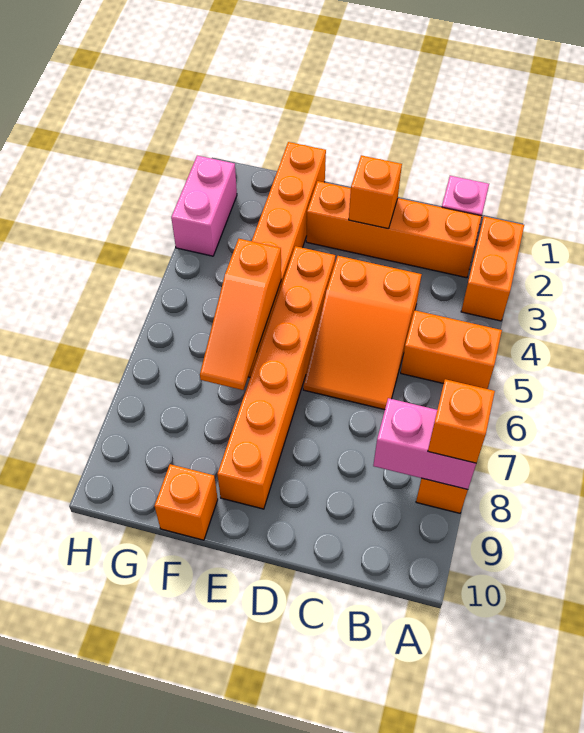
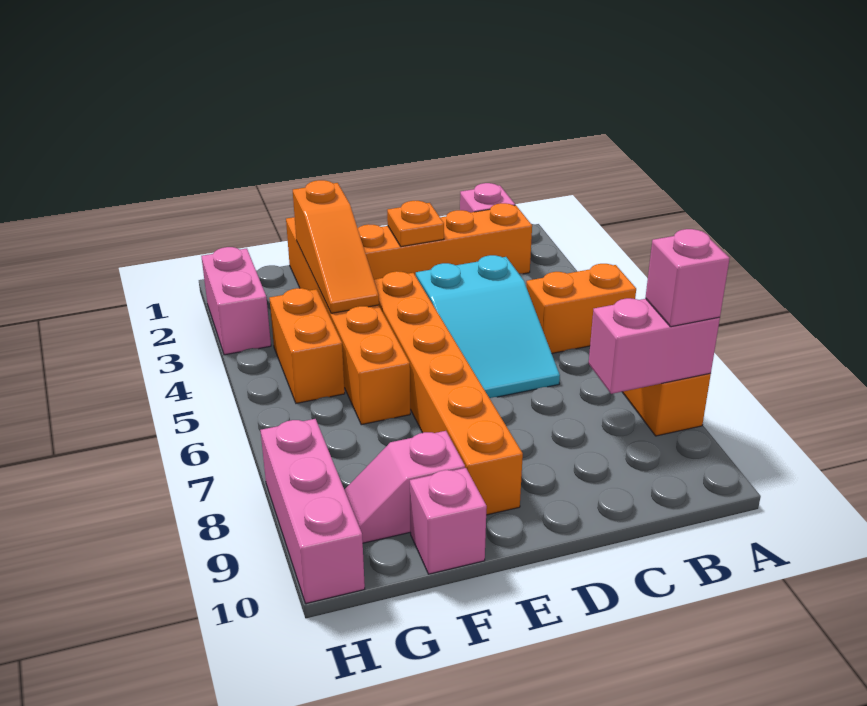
orange 1x2 brick [461,216,524,321] -> orange 1x2 brick moved to [269,288,345,403]
orange 1x1 brick [428,379,495,463] -> pink 1x1 brick [645,229,730,327]
orange 2x3 slope [303,256,422,410] -> cyan 2x3 slope [416,255,560,398]
orange 1x1 brick [349,155,402,229] -> orange 1x1 plate [387,201,444,247]
orange 1x3 slope [200,239,281,390] -> orange 1x3 slope moved to [293,180,379,313]
none -> pink 1x2 slope [344,431,465,543]
orange 1x1 brick [154,464,218,540] -> pink 1x1 brick [410,468,487,574]
none -> pink 1x3 brick [260,419,365,603]

